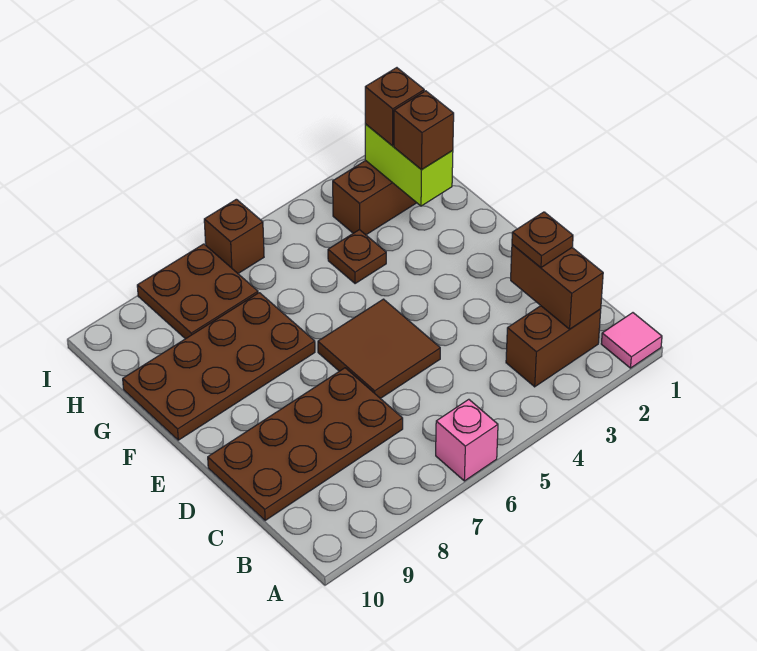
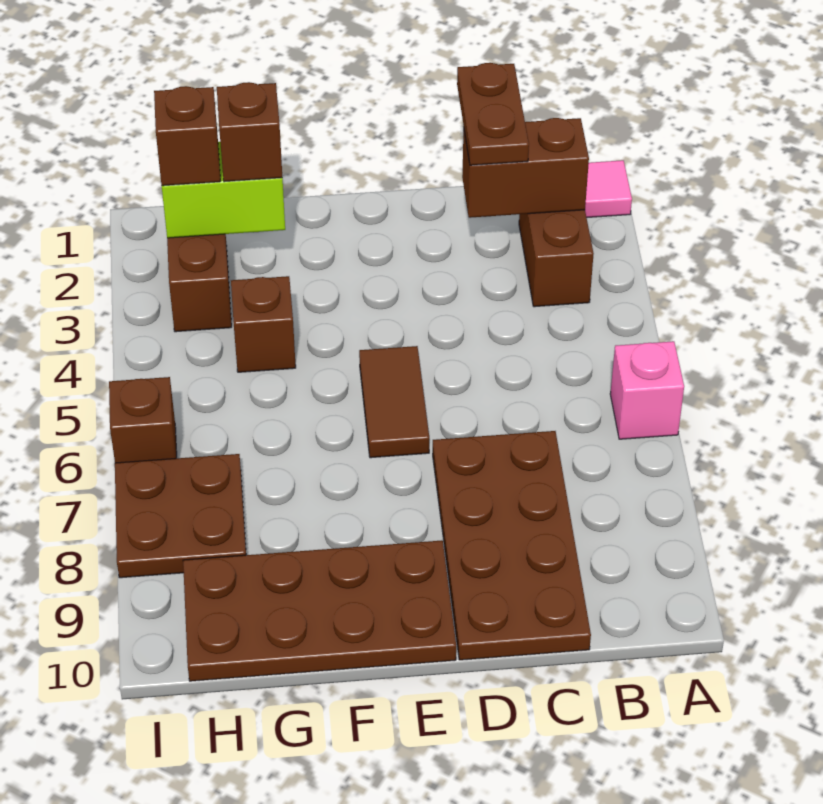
brown 1x1 plate [512,212,573,268] -> brown 1x2 plate [457,63,529,165]
brown 2x2 tile [318,299,440,399] -> brown 1x2 tile [359,346,429,458]
brown 2x4 plate [123,293,315,440] -> brown 2x4 plate turned to [183,540,456,681]
brown 1x1 plate [328,230,386,284] -> brown 1x1 brick [231,276,296,372]

